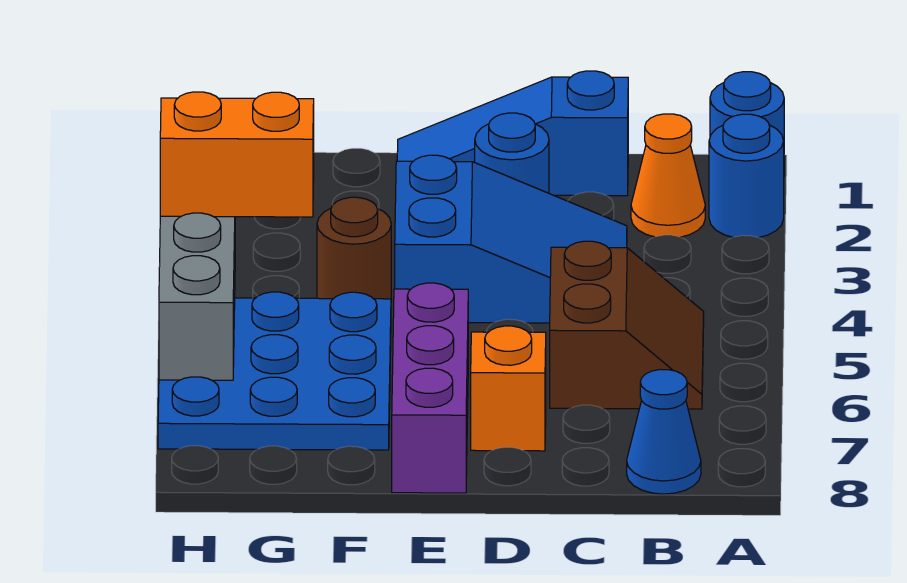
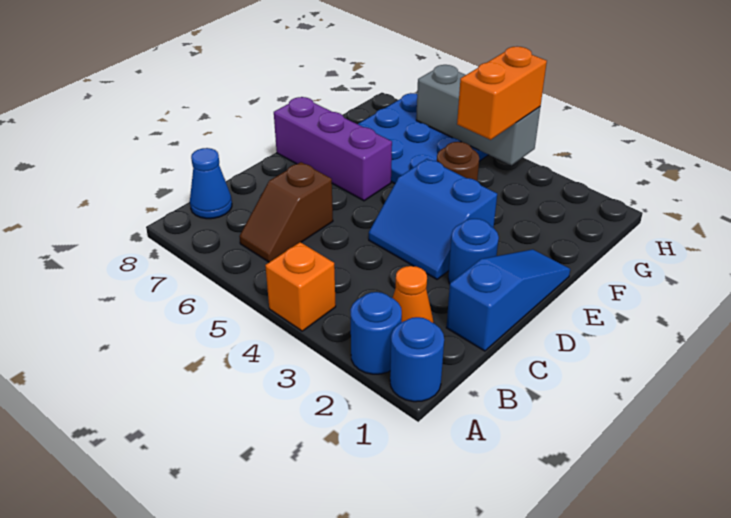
brown 2x2 slope [550,241,704,409] -> brown 1x2 slope [239,162,333,262]
blue 2x3 slope [395,155,627,323] -> blue 2x2 slope [369,159,497,279]
orange 1x1 brick [471,326,546,451] -> orange 1x1 brick moved to [265,242,336,331]

